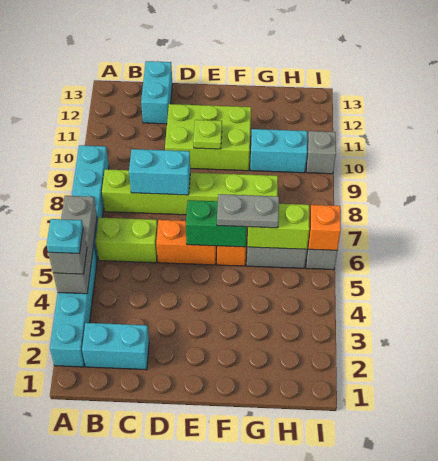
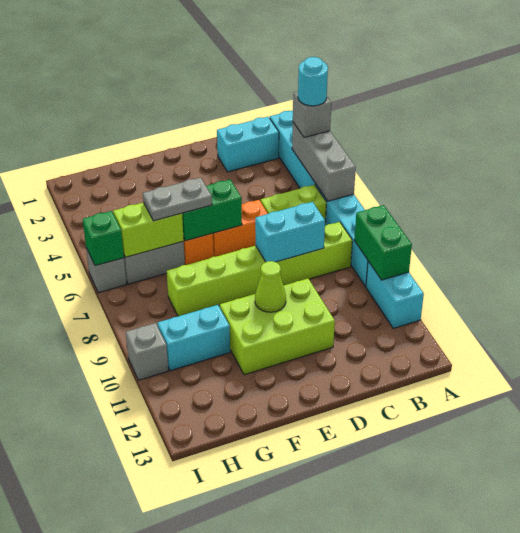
cyan 1x1 plate [47,219,83,254] -> cyan 1x1 round brick [298,57,328,106]
none -> green 1x2 brick [354,205,412,280]
cyan 1x2 brick [141,61,172,124] -> cyan 1x2 brick moved to [366,261,424,328]
lime 1x1 plate [193,120,222,149] -> lime 1x1 cone [255,261,286,312]
orange 1x1 brick [308,205,341,250] -> green 1x1 brick [83,211,124,266]

